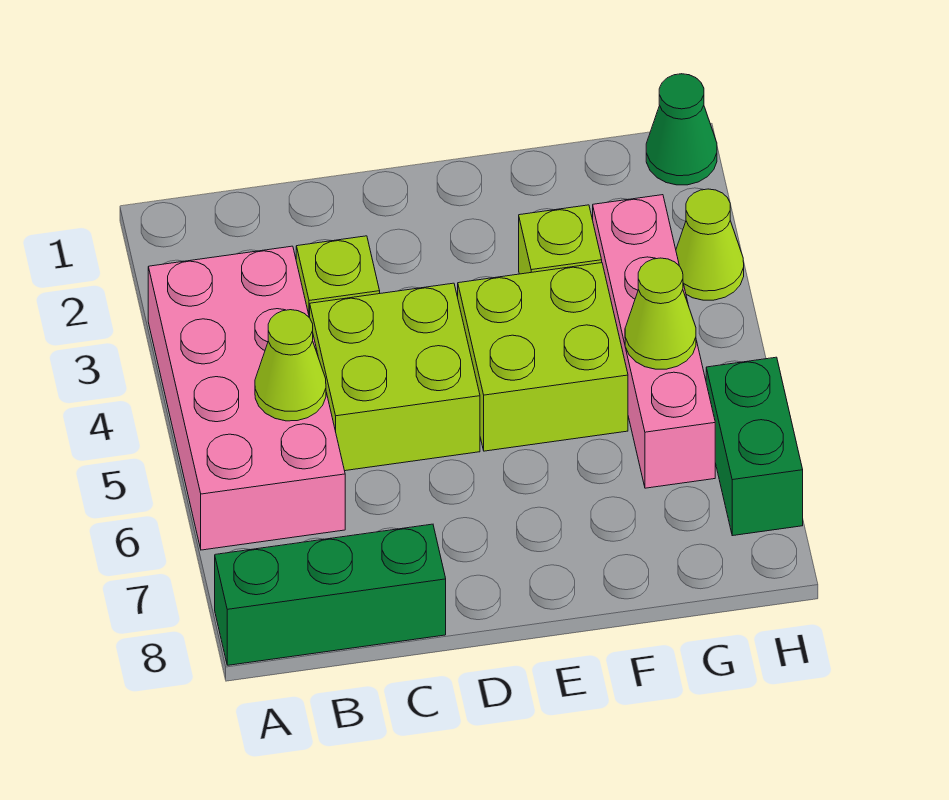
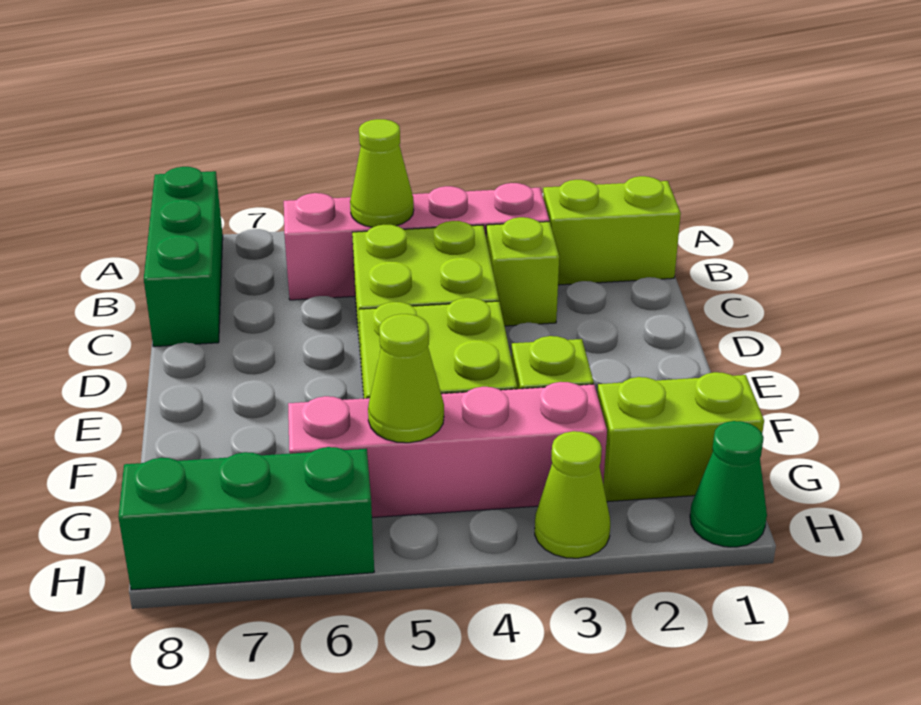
pink 2x4 brick [148,246,345,550] -> pink 1x4 brick [284,183,549,300]
none -> lime 1x2 brick [543,176,681,285]
none -> lime 1x2 brick [597,372,764,502]
green 1x2 brick [706,357,803,536] -> green 1x3 brick [118,447,374,590]

